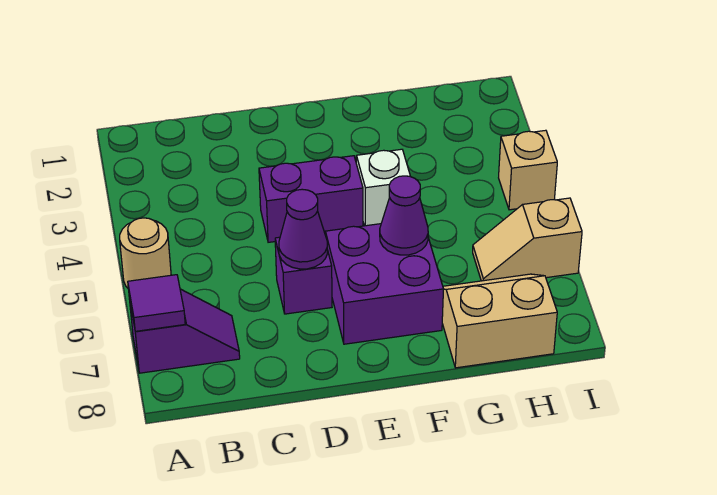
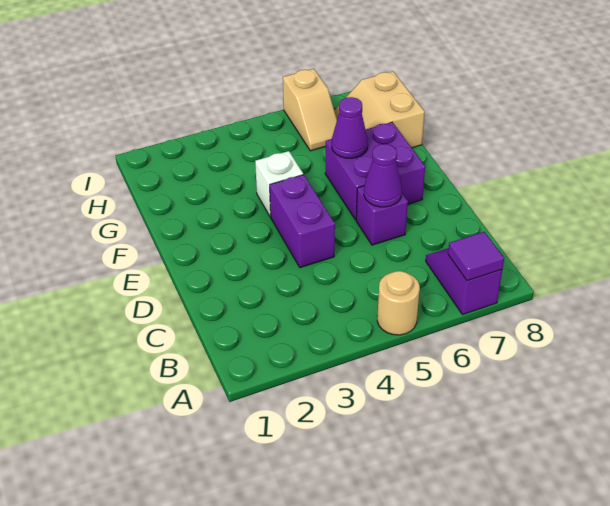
tan 1x1 brick [499,130,557,210] -> none

